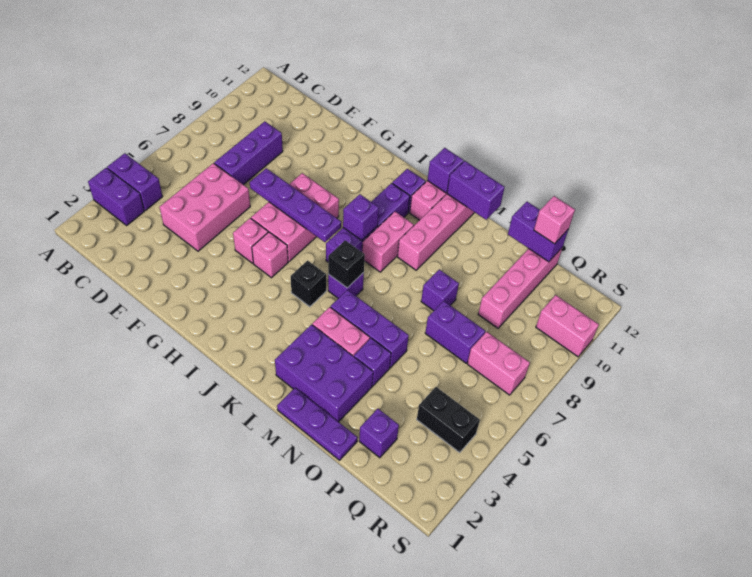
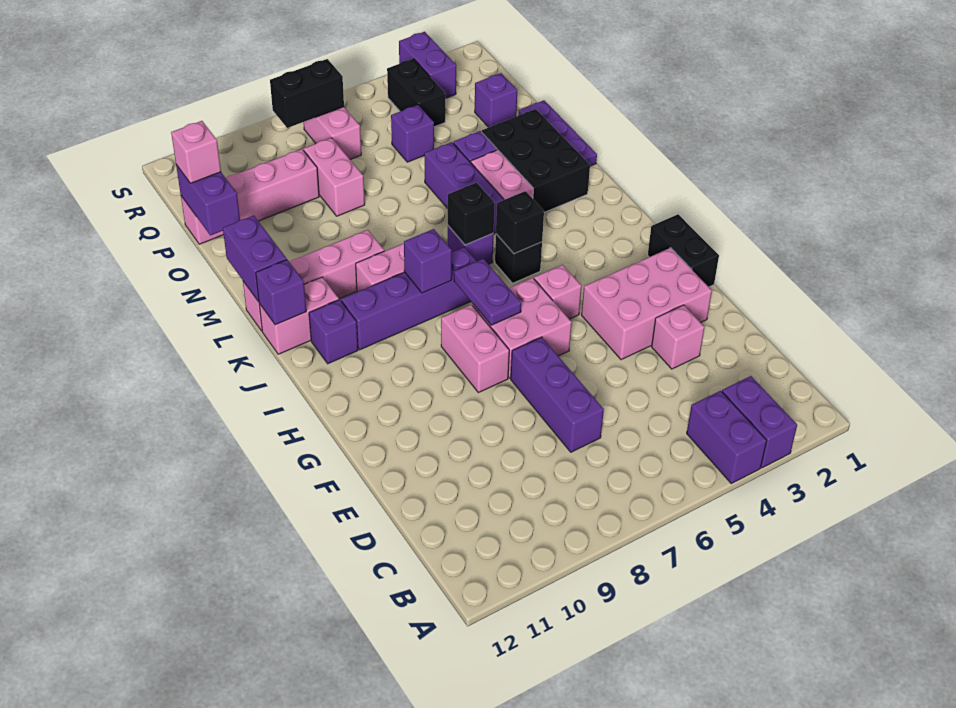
pink 2x3 brick [160,163,250,251] -> pink 2x3 brick moved to [581,248,712,360]
purple 1x3 brick [214,121,283,185] -> purple 1x3 brick turned to [511,337,604,452]
purple 1x4 plate [250,168,341,242] -> purple 1x2 plate [454,259,521,325]
none -> black 1x2 brick [648,214,719,287]
pink 1x1 brick [233,218,268,263] -> pink 1x1 brick moved to [652,305,704,369]
none -> black 1x1 brick [496,191,544,254]
purple 2x3 brick [275,325,373,422] -> black 2x3 brick [482,109,590,212]
purple 1x1 brick [421,269,459,311] -> purple 1x1 brick moved to [391,105,434,162]
purple 1x2 brick [425,301,485,363] -> purple 1x2 brick moved to [399,32,456,98]
none -> black 1x2 brick [270,59,344,128]
pink 1x2 brick [536,295,599,357] -> pink 1x2 brick moved to [304,138,365,216]

